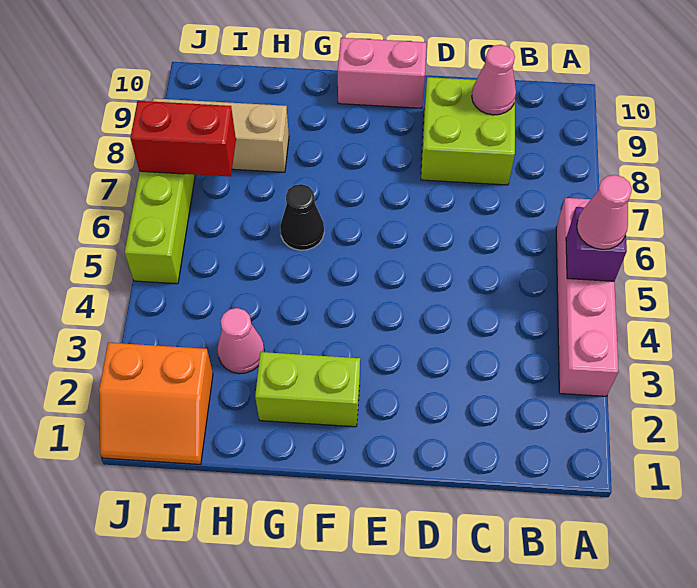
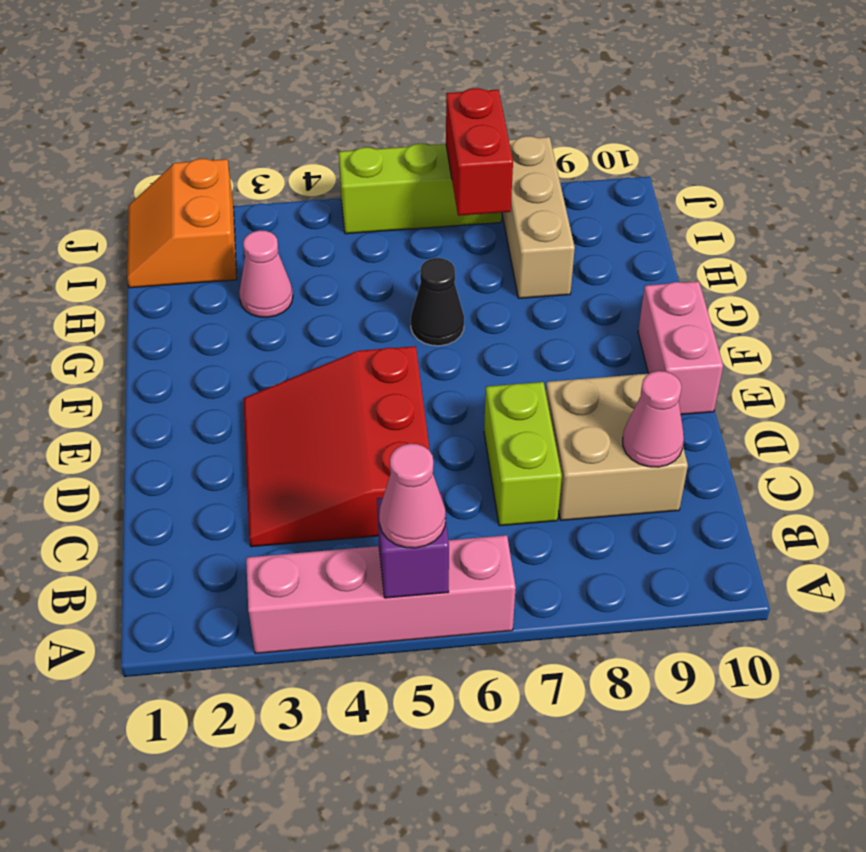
none -> red 3x3 slope [243,346,430,547]
lime 2x2 brick [421,77,515,185] -> tan 2x2 brick [546,374,688,520]
lime 1x2 brick [255,352,360,427] -> lime 1x2 brick moved to [484,382,562,526]

